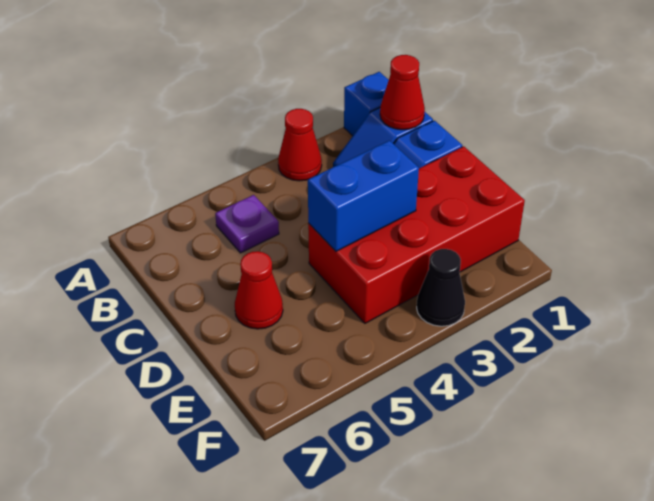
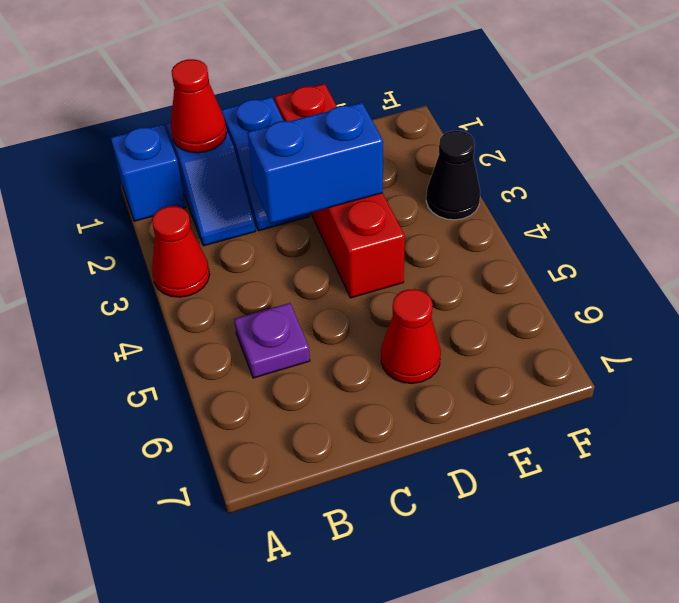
red 2x4 brick [308,146,525,323] -> red 1x4 brick [275,84,405,298]
blue 1x2 brick [308,141,419,251] -> blue 1x2 brick turned to [248,103,383,223]

